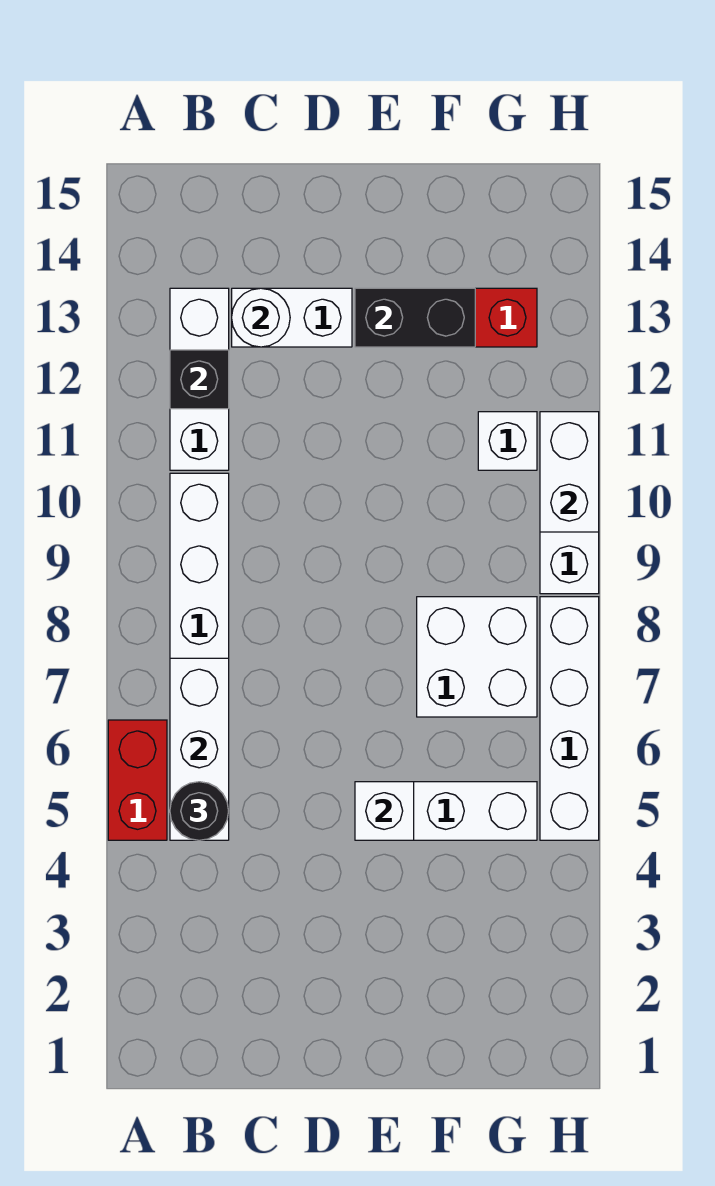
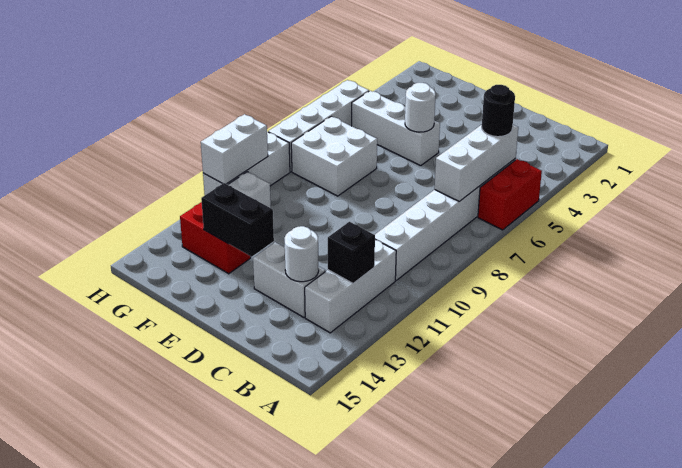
white 1x1 brick [355,782,414,840] -> white 1x1 round brick [405,83,436,132]

